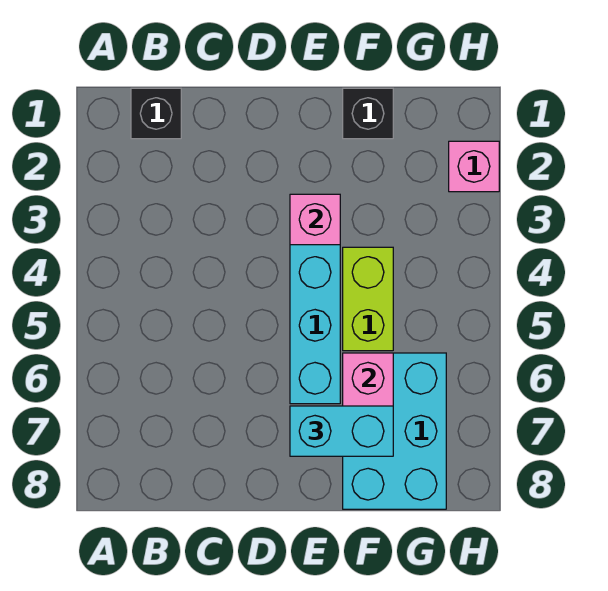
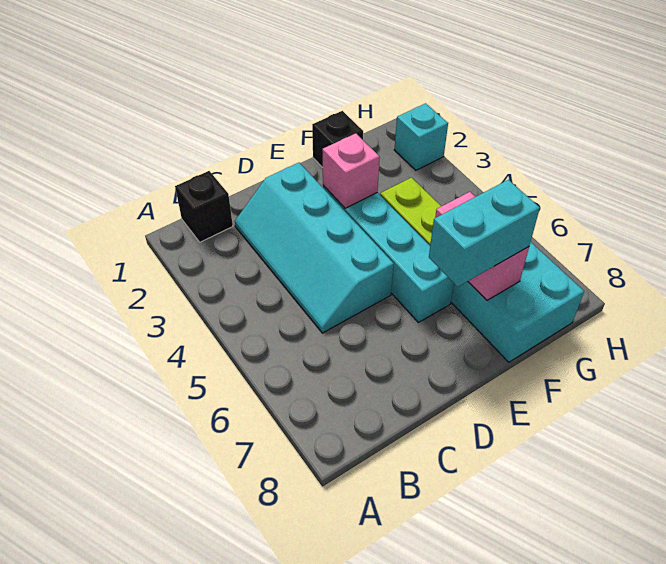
none -> cyan 2x4 slope [235,163,394,333]
pink 1x1 brick [449,141,499,192] -> cyan 1x1 brick [394,103,448,170]

